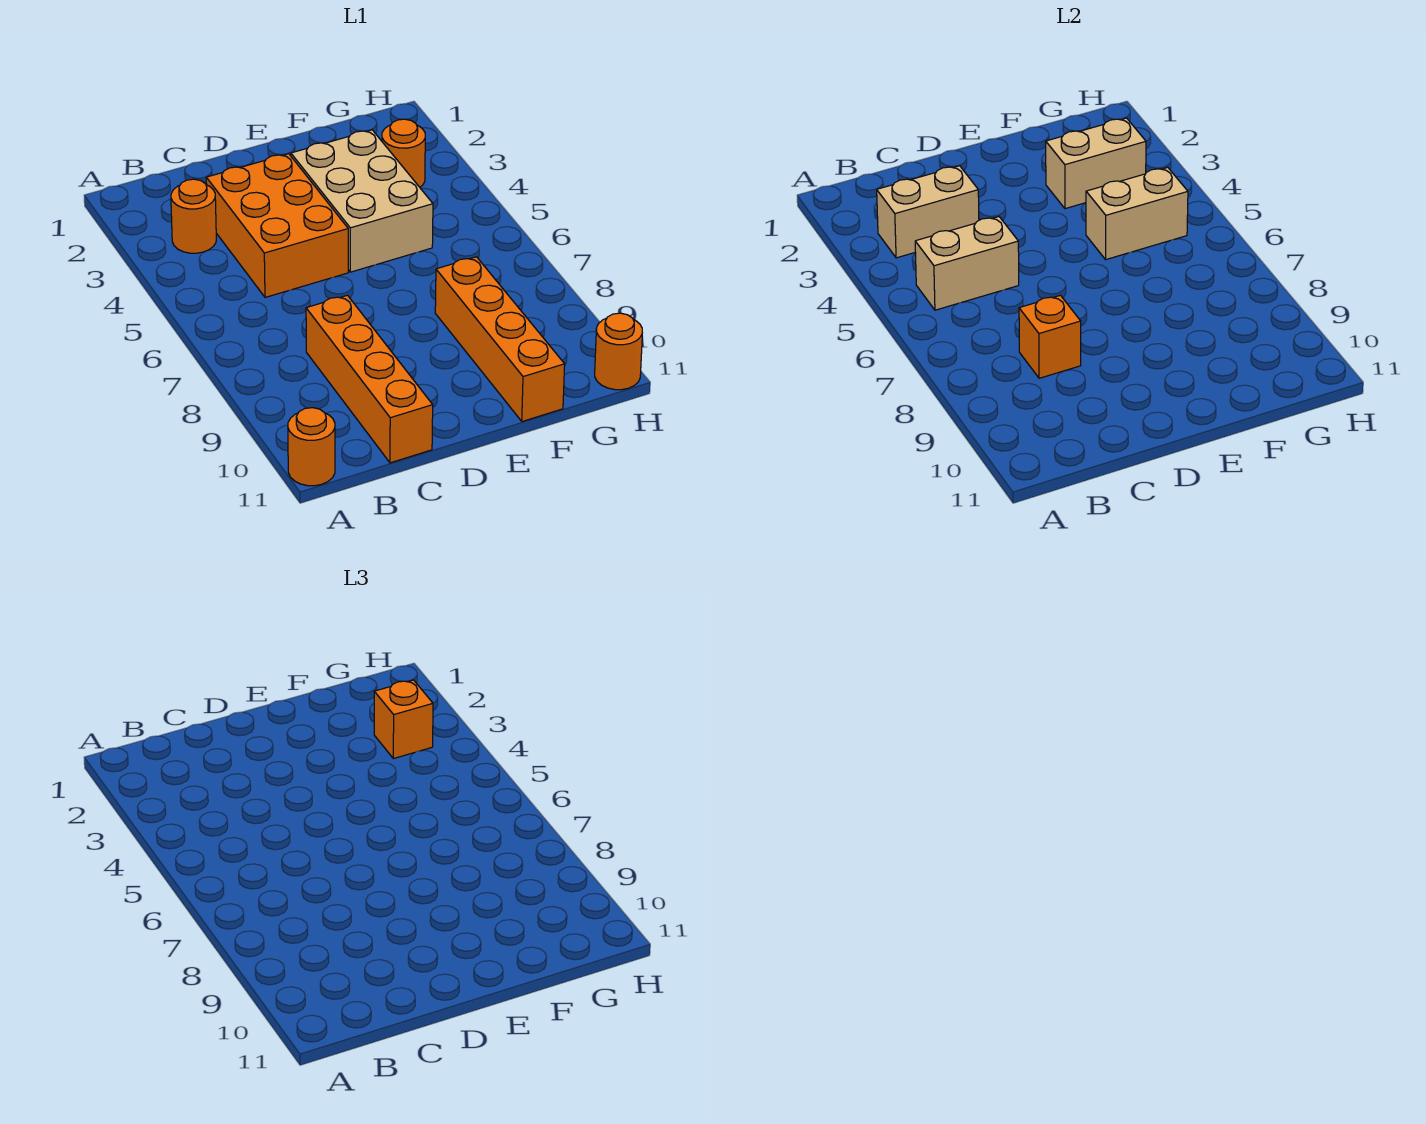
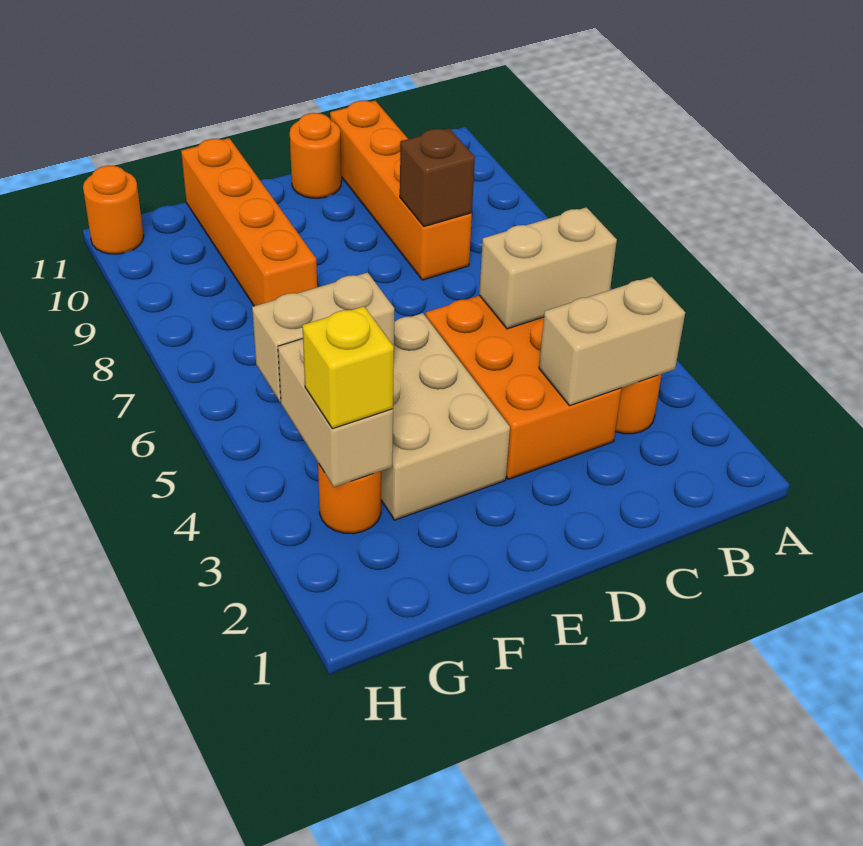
orange 1x1 round brick [288,408,335,486] -> orange 1x1 round brick moved to [290,113,341,198]
orange 1x1 brick [1019,295,1081,378] -> brown 1x1 brick [400,128,475,227]
tan 1x2 brick [1046,118,1146,209] -> tan 1x2 brick turned to [278,339,393,487]
orange 1x1 brick [374,680,433,759] -> yellow 1x1 brick [302,306,394,429]

